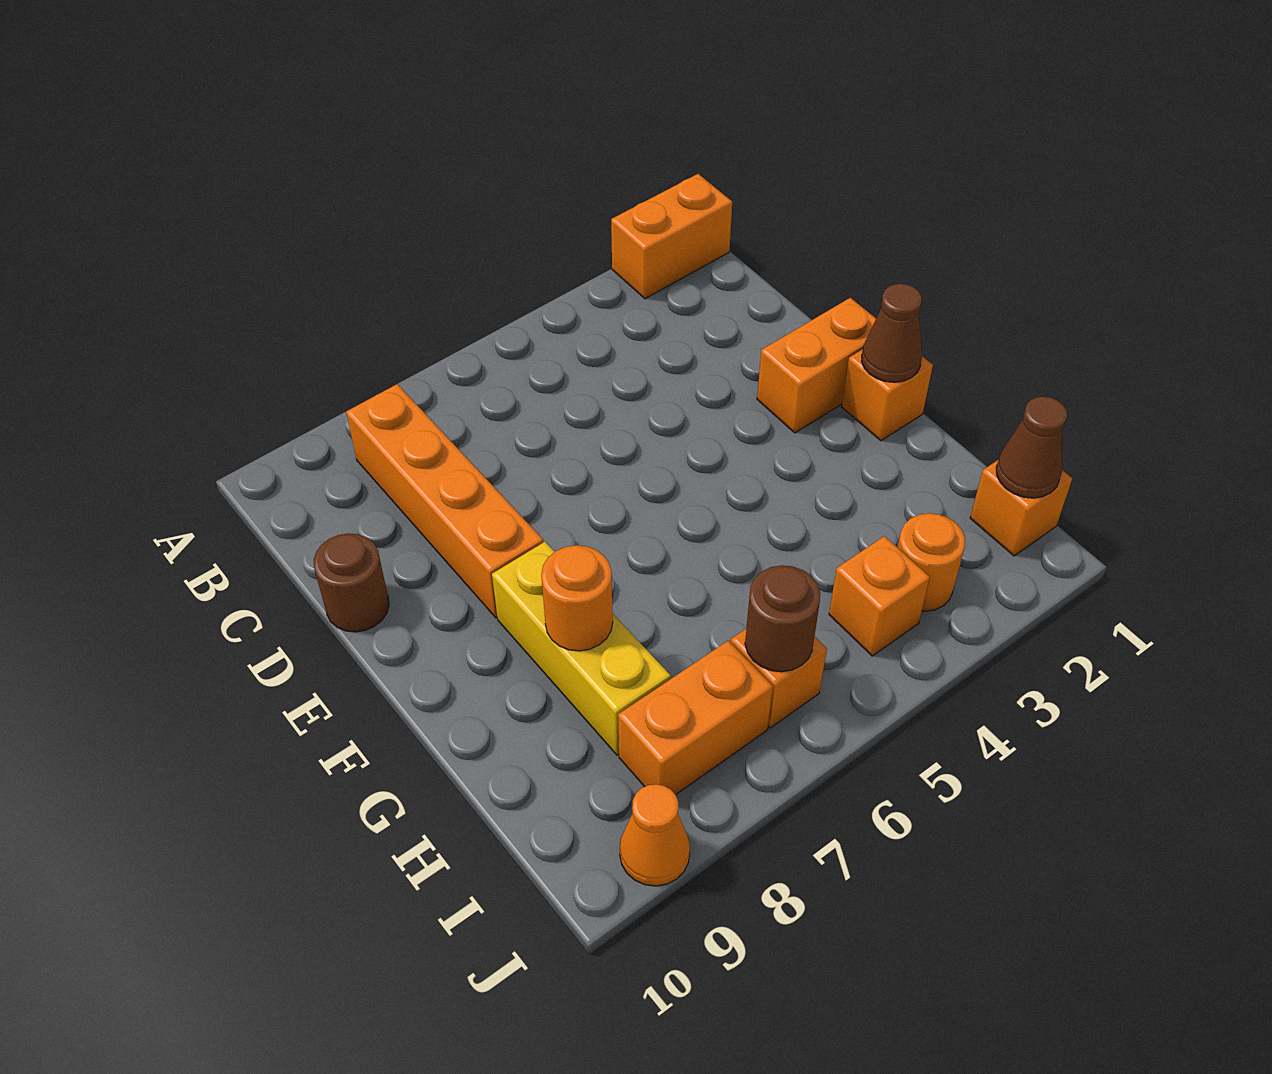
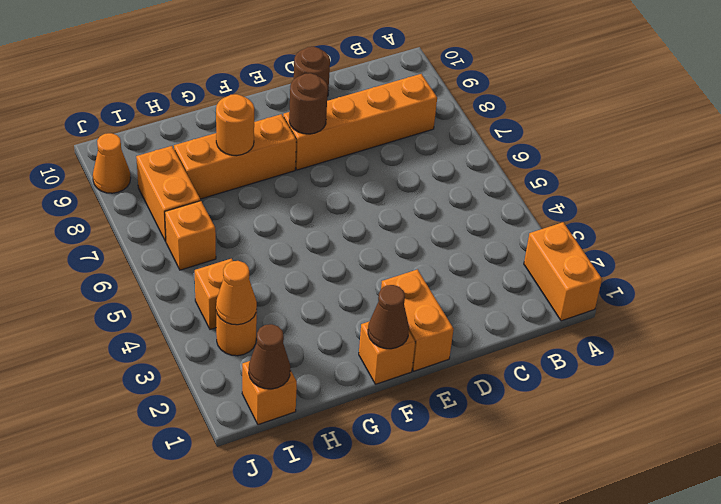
yellow 1x3 brick [492,542,671,755] -> orange 1x3 brick [174,114,296,199]
none -> orange 1x1 cone [216,261,257,325]
brown 1x1 round brick [745,565,820,672] -> brown 1x1 round brick moved to [289,73,328,134]

